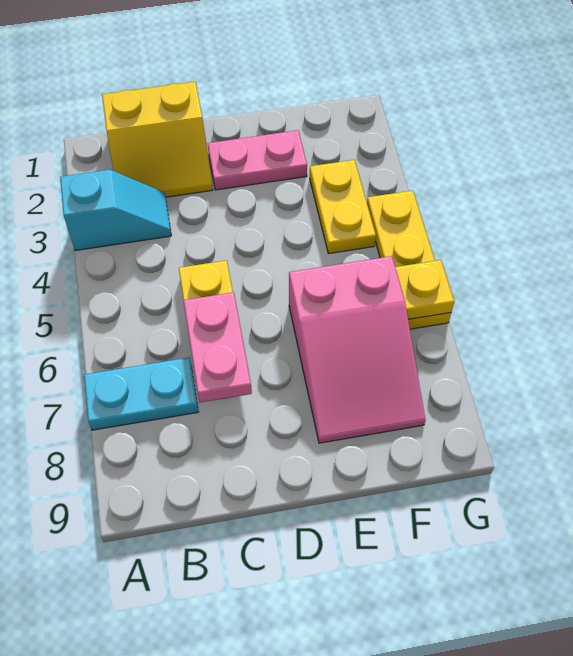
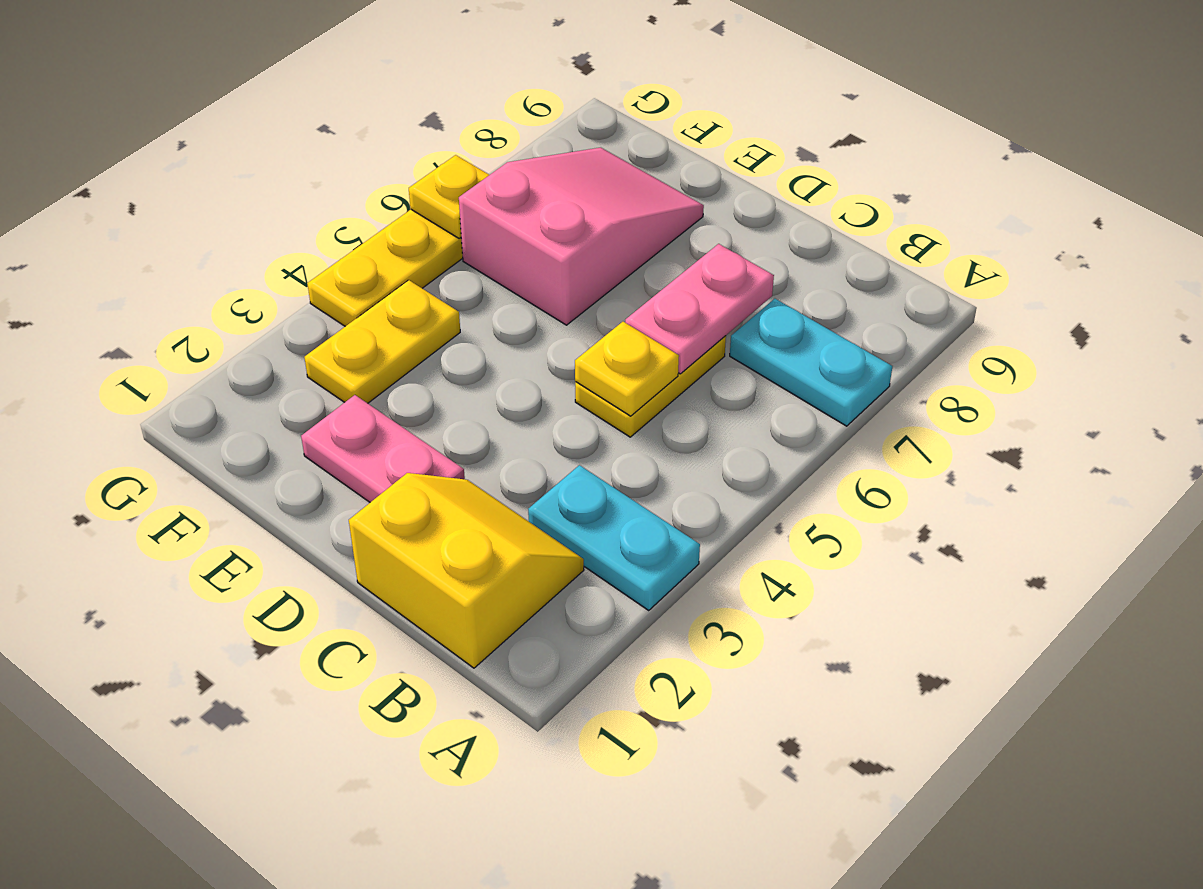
cyan 1x2 slope [60,170,171,251] -> cyan 1x2 plate [528,465,700,610]
none -> yellow 1x1 plate [575,322,679,416]

